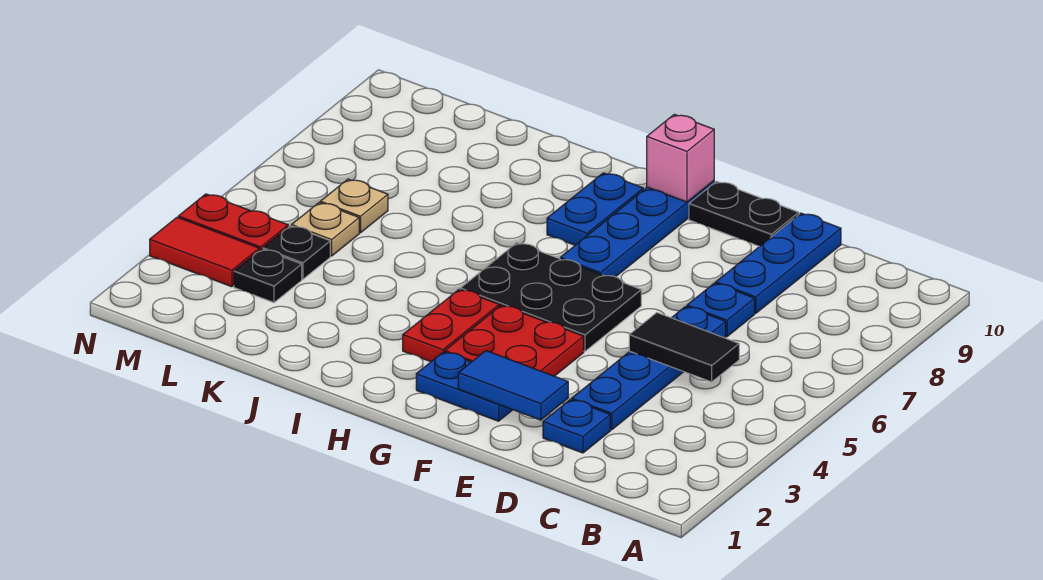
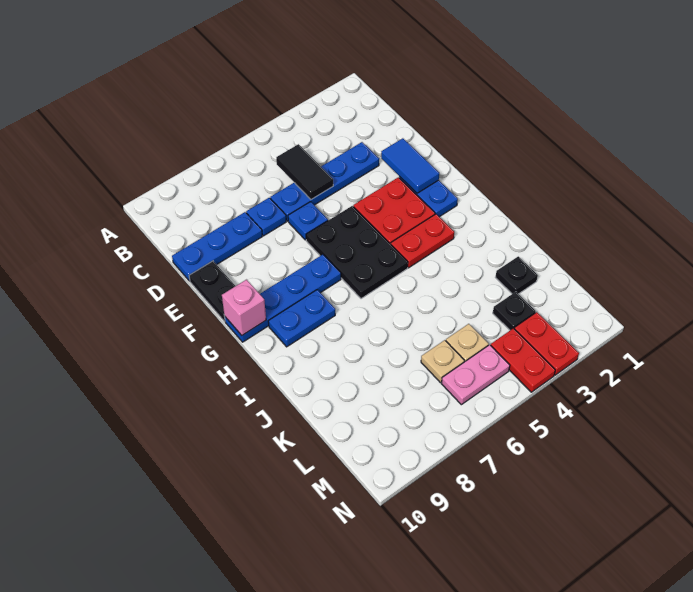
blue 1x1 plate [543,399,610,453] -> blue 1x1 plate moved to [288,202,328,240]
black 1x1 plate [263,226,330,279] -> black 1x1 plate moved to [495,256,538,294]
red 1x2 tile [150,217,259,287] -> red 1x2 plate [514,312,579,375]
none -> pink 1x2 plate [441,345,510,405]

